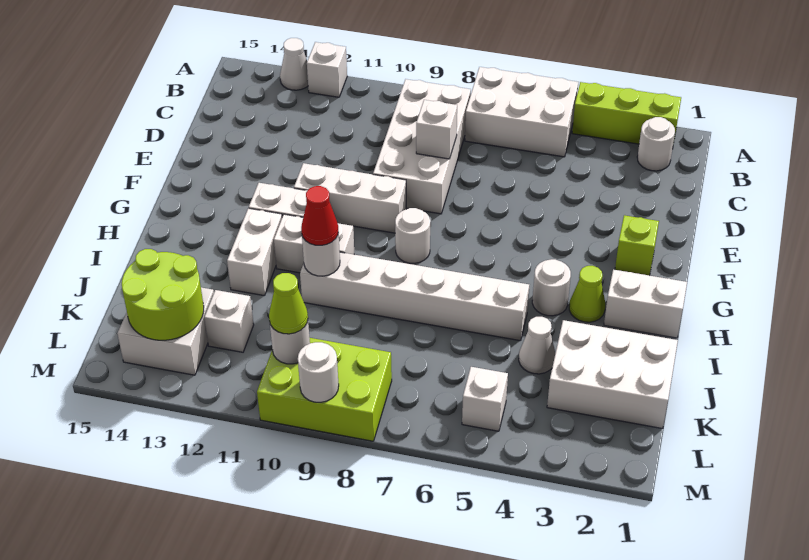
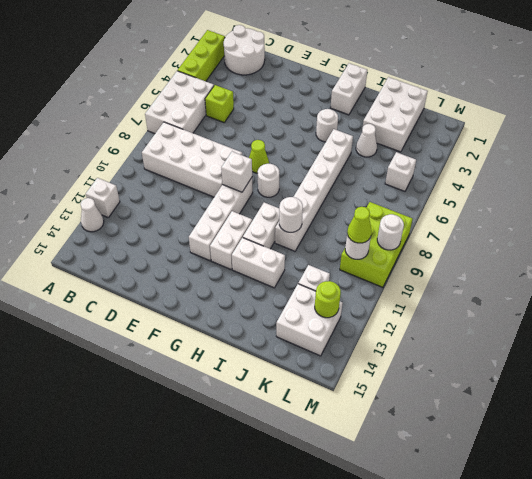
white 1x1 round brick [637,117,675,171] -> white 2x2 round brick [224,25,265,75]
white 1x1 brick [416,100,457,159] -> white 1x1 brick moved to [221,152,252,192]
lime 1x1 brick [615,215,659,275] -> lime 1x1 brick moved to [205,85,234,122]
white 1x3 brick [294,163,406,233] -> white 1x4 brick [189,178,253,261]
lime 1x1 cone [569,266,605,322] -> lime 1x1 cone moved to [249,140,269,173]
red 1x1 cone [301,186,338,245] -> none
lime 2x2 round brick [122,249,204,340] -> lime 1x1 round brick [315,281,341,318]

